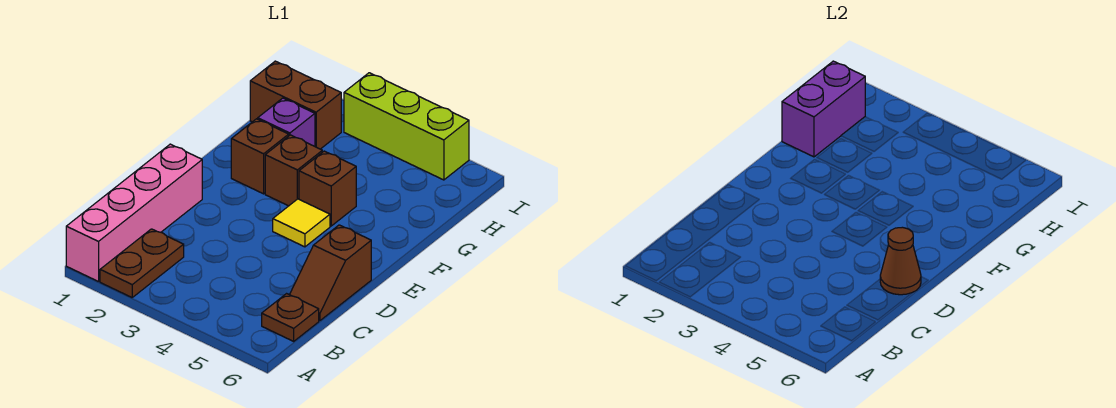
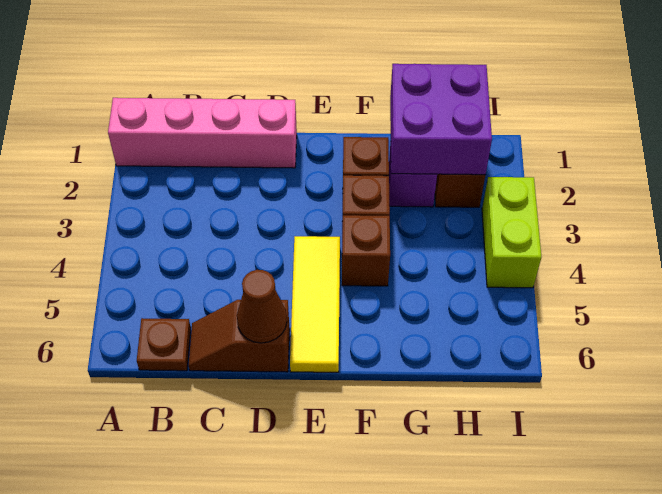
brown 1x2 plate [100,229,184,297] -> none
yellow 1x1 tile [273,199,330,247] -> yellow 1x3 tile [290,236,340,372]
purple 1x2 brick [782,61,865,157] -> purple 2x2 brick [390,64,492,175]
lime 1x3 brick [344,73,469,180] -> lime 1x2 brick [482,177,541,288]

